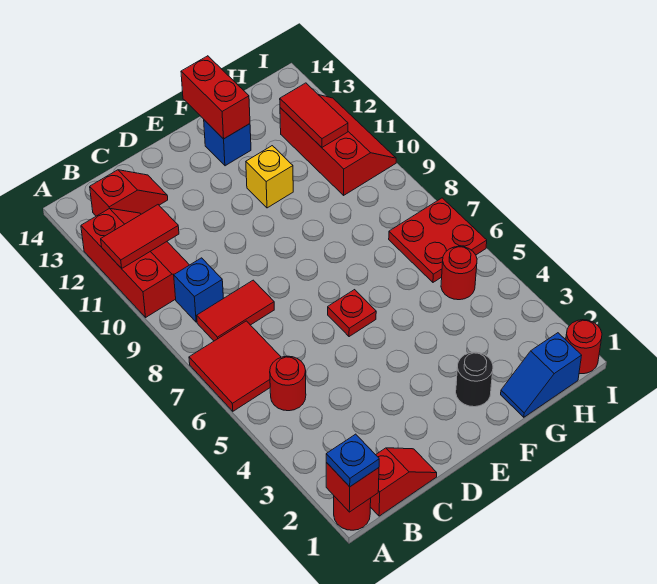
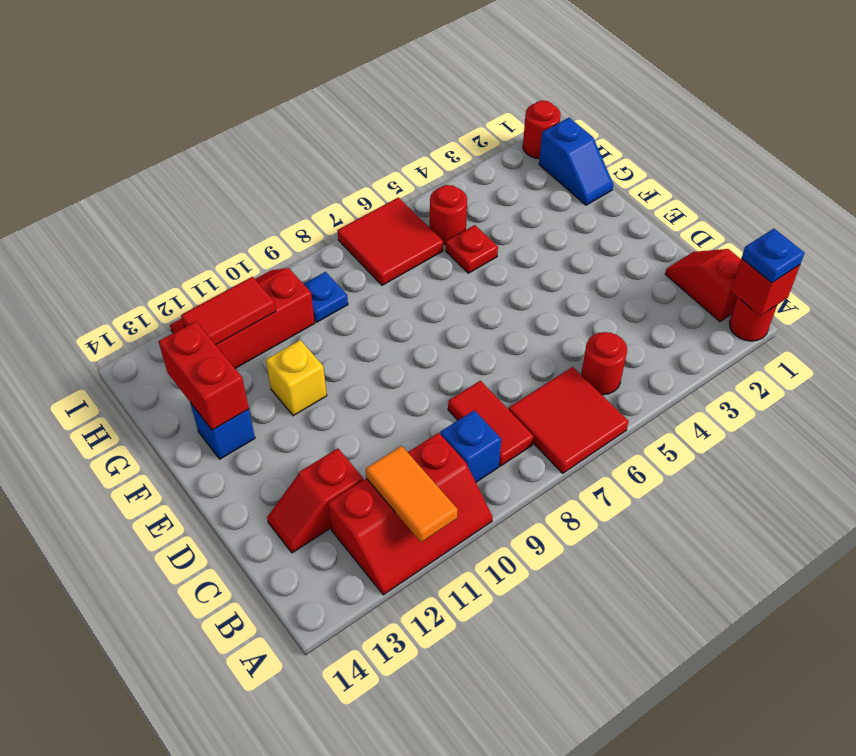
red 2x3 slope [81,208,189,317] -> red 2x3 slope turned to [328,433,492,595]
red 1x2 tile [101,205,179,269] -> orange 1x2 tile [366,446,458,542]
red 1x2 slope [90,170,168,216] -> red 1x2 slope turned to [267,448,363,553]
red 1x1 plate [328,290,376,337] -> red 1x1 plate moved to [446,225,498,273]
black 1x1 round brick [456,352,493,407] -> none
red 1x2 brick [181,56,250,139] -> red 1x2 brick turned to [159,321,249,430]
red 2x2 plate [389,198,487,282] -> red 2x2 tile [338,197,443,285]
none -> blue 1x1 plate [304,272,348,322]

